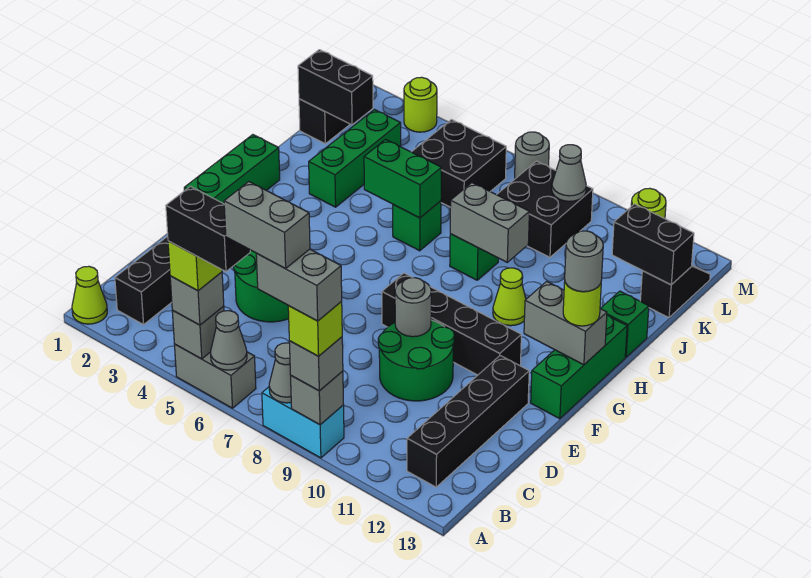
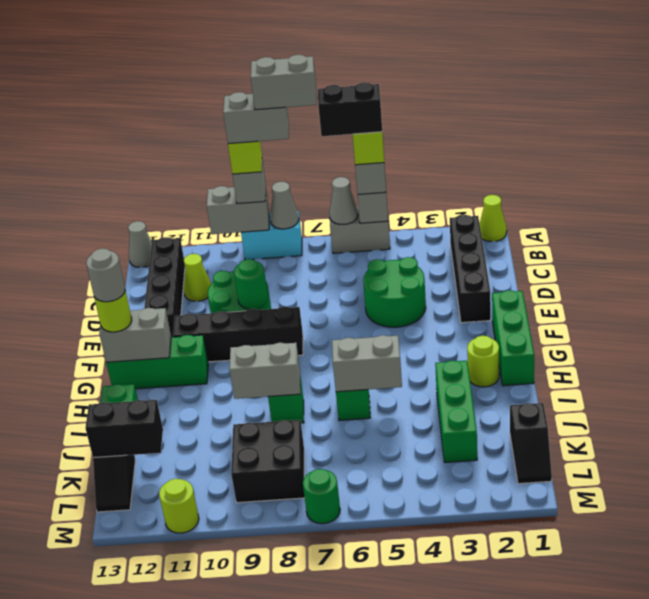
grey 1x1 brick [291,371,344,425] -> grey 1x2 brick [207,186,269,234]
grey 1x1 round brick [395,278,431,337] -> green 1x1 round brick [234,259,268,309]
green 1x3 brick [531,315,627,419] -> green 1x3 brick turned to [106,335,208,389]
lime 1x1 cone [493,268,526,326] -> lime 1x1 cone moved to [183,254,211,301]
green 1x2 brick [364,139,441,218] -> grey 1x2 brick [332,335,402,392]
black 1x2 brick [298,50,373,125] -> none
black 2x2 brick [412,120,506,207] -> none
grey 1x1 cone [552,145,586,201] -> grey 1x1 cone moved to [128,221,152,267]
lime 1x1 round brick [404,77,437,132] -> lime 1x1 round brick moved to [467,336,499,387]
grey 1x1 round brick [515,132,549,179] -> green 1x1 round brick [303,469,340,524]

